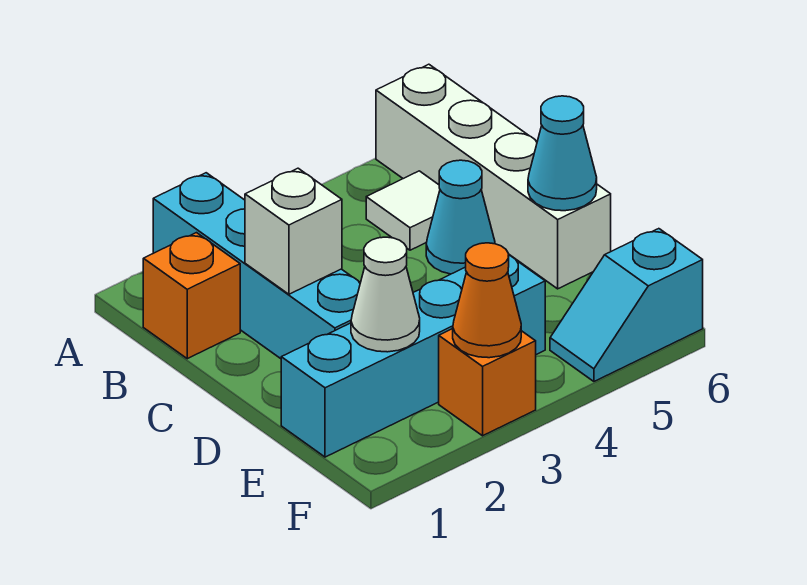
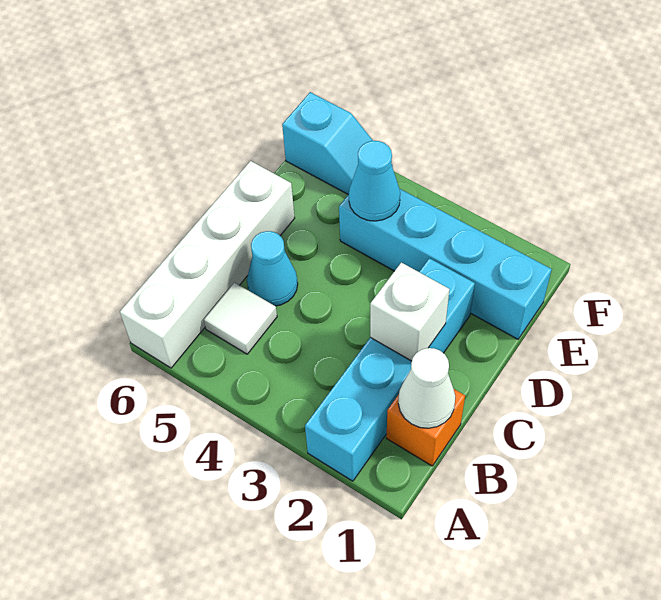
cyan 1x1 cone [528,96,597,211] -> cyan 1x1 cone moved to [349,141,400,221]
white 1x1 cone [351,237,420,352] -> white 1x1 cone moved to [398,348,455,428]
orange 1x1 brick [439,329,536,436] -> none
orange 1x1 cone [453,243,521,358] -> none

